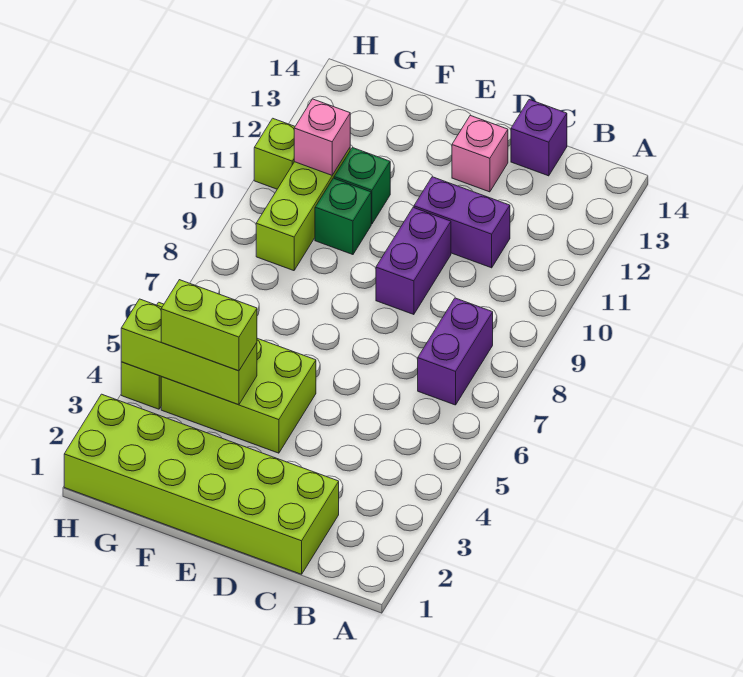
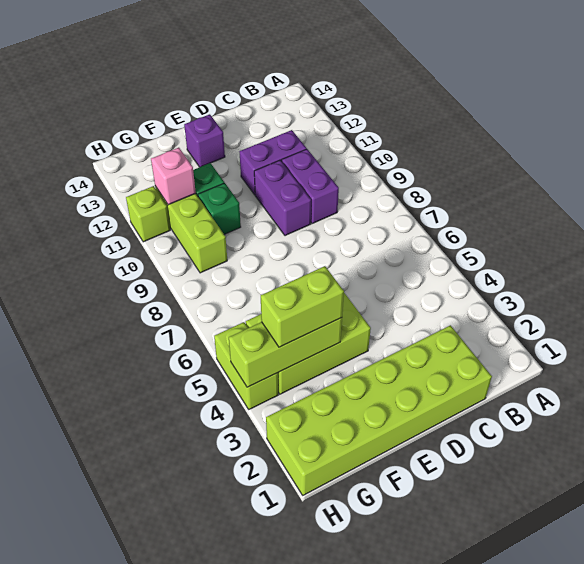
purple 1x2 brick [418,298,493,405] -> purple 1x2 brick moved to [282,149,339,224]
purple 1x1 brick [511,100,567,176] -> purple 1x1 brick moved to [184,114,225,167]
pink 1x1 brick [452,116,508,192] -> none

